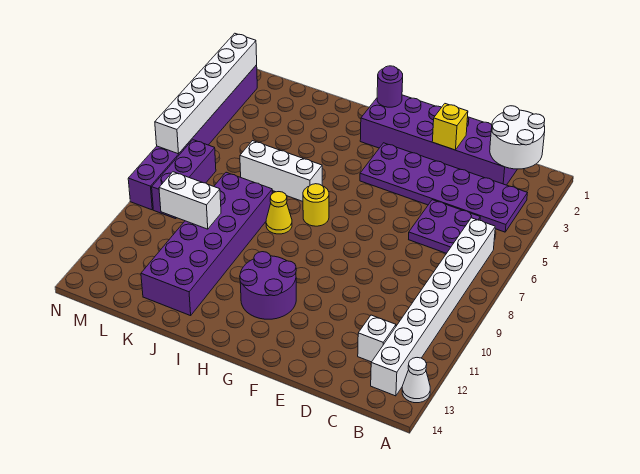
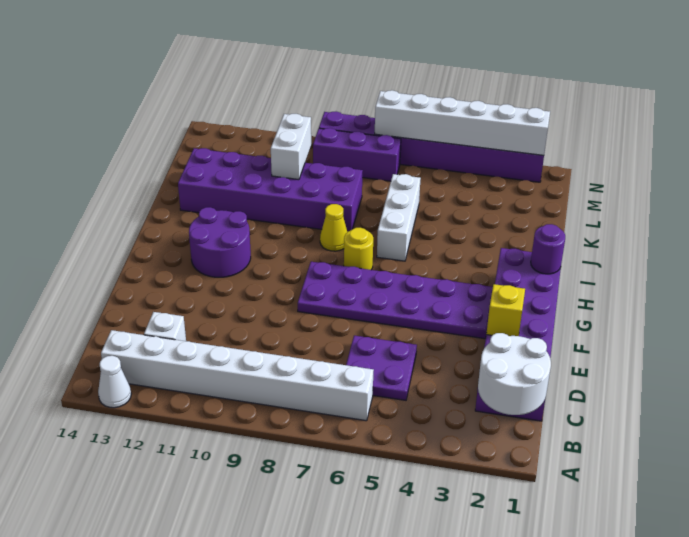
purple 2x6 plate [360,143,527,232] -> purple 2x6 plate turned to [298,262,493,339]

